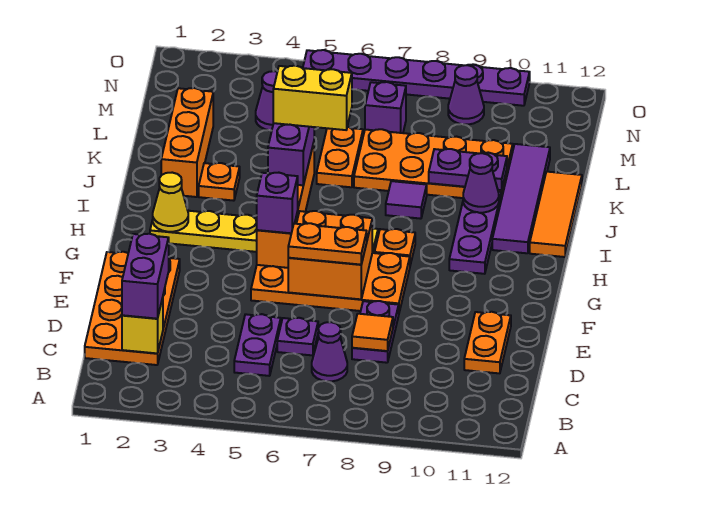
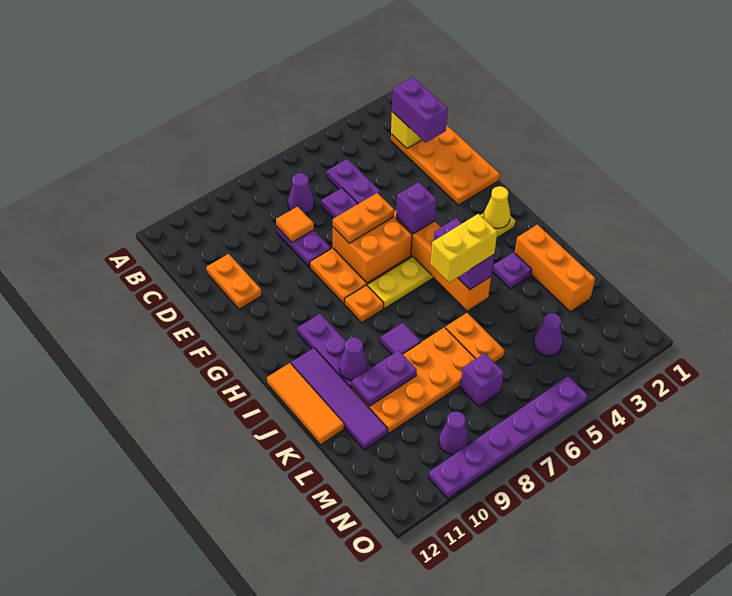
orange 1x1 plate [199,163,240,201] -> purple 1x1 plate [492,252,532,289]

